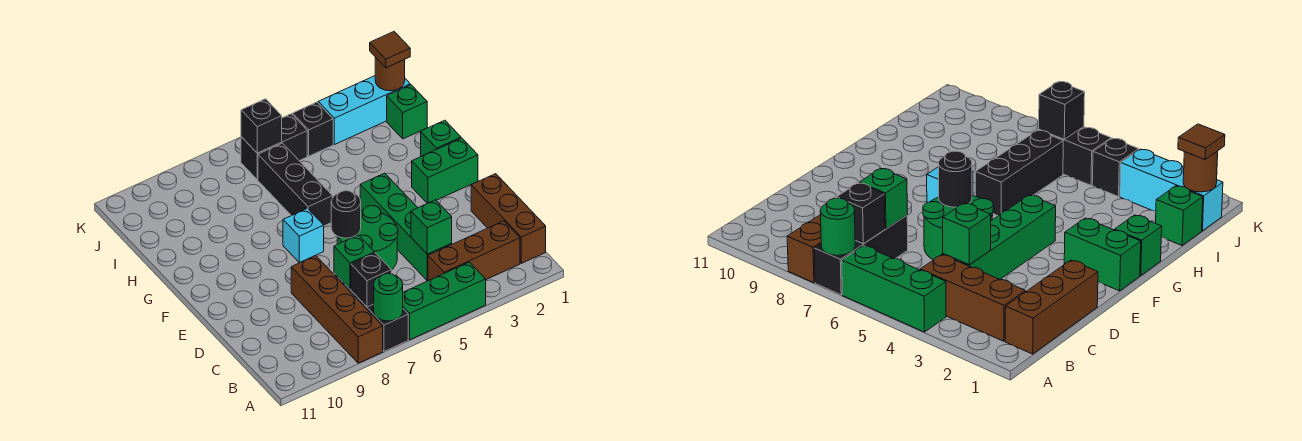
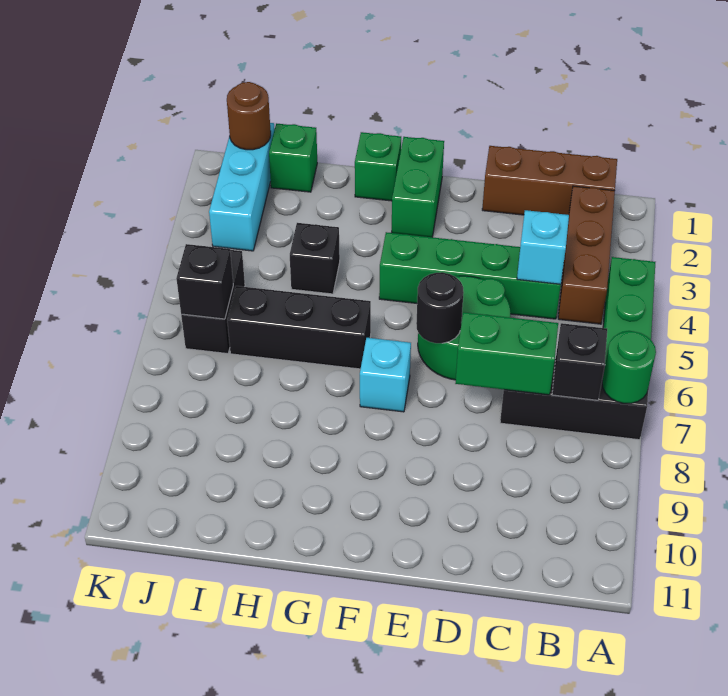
brown 1x4 brick [291,256,383,363] -> none
green 1x1 brick [411,200,452,254] -> cyan 1x1 brick [517,210,569,285]
green 1x1 brick [334,235,375,289] -> green 1x2 brick [455,312,558,395]
brown 1x1 tile [370,32,410,68] -> none
black 1x1 brick [292,102,333,156] -> black 1x1 brick moved to [290,223,340,294]

